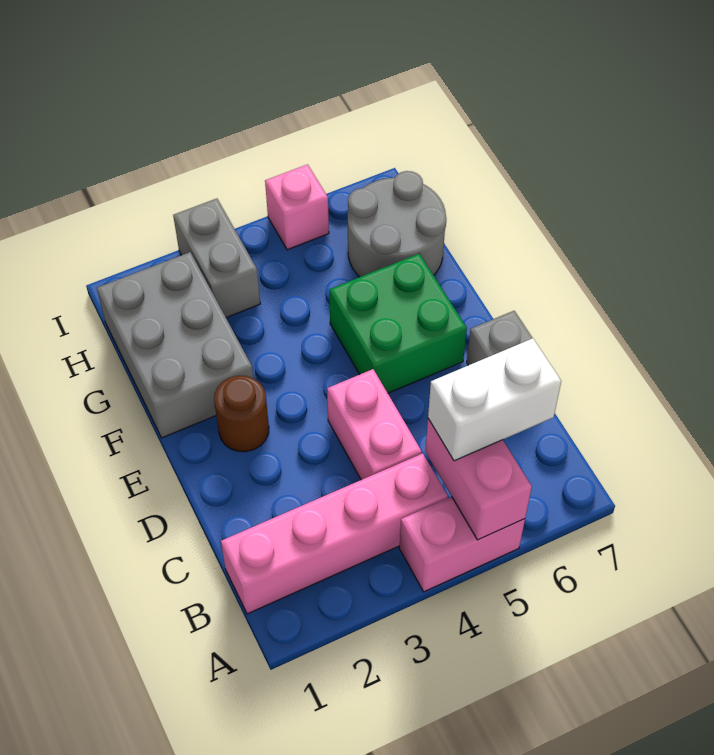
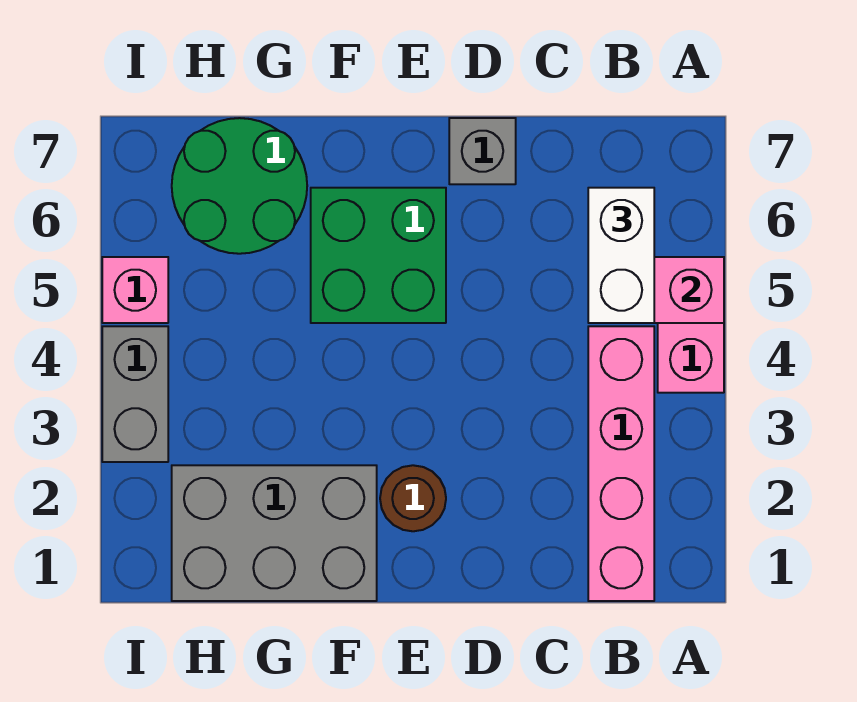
pink 1x2 brick [327,369,422,480] -> none
grey 2x2 round brick [348,171,446,277] -> green 2x2 round brick [172,118,307,254]
grey 1x2 brick [173,199,260,318] -> grey 1x2 brick turned to [102,326,168,462]

